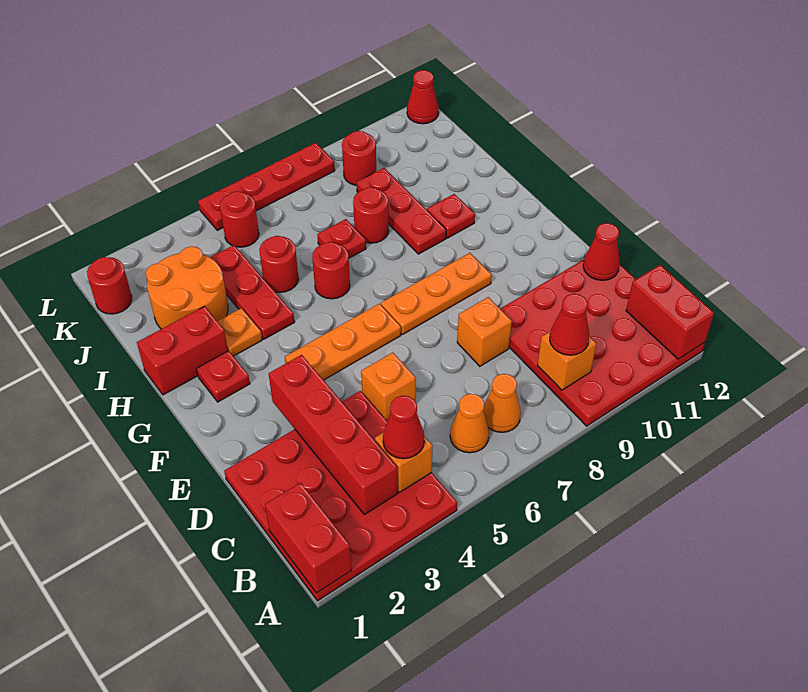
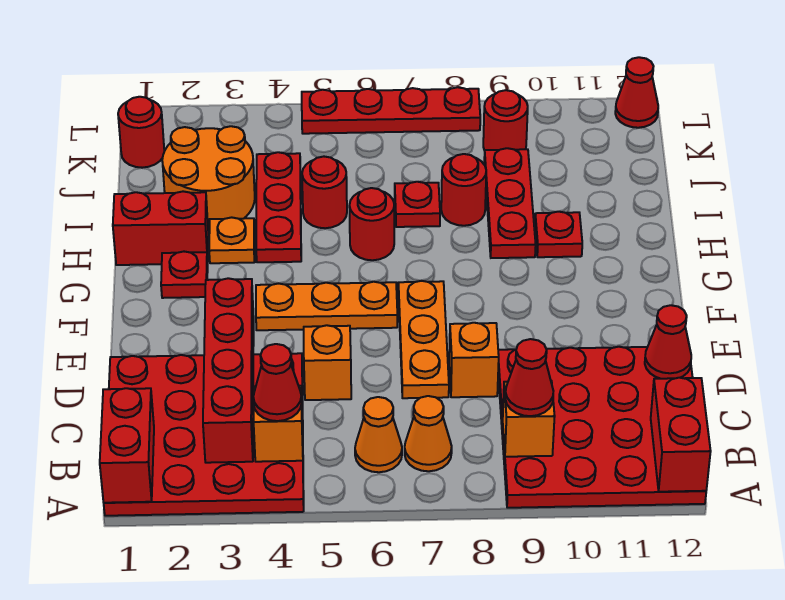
orange 1x3 plate [381,253,492,335] -> orange 1x3 plate turned to [398,281,449,398]
red 1x1 round brick [220,191,259,247] -> none

